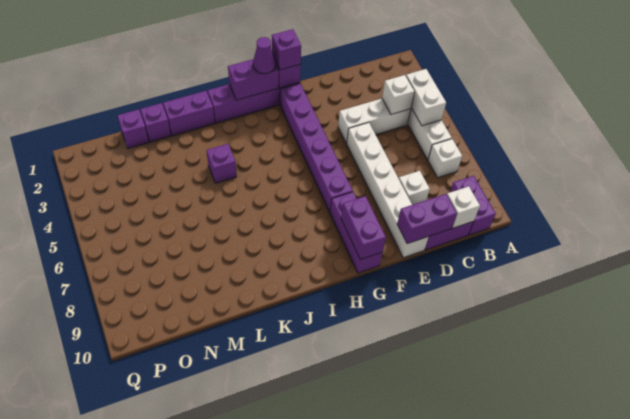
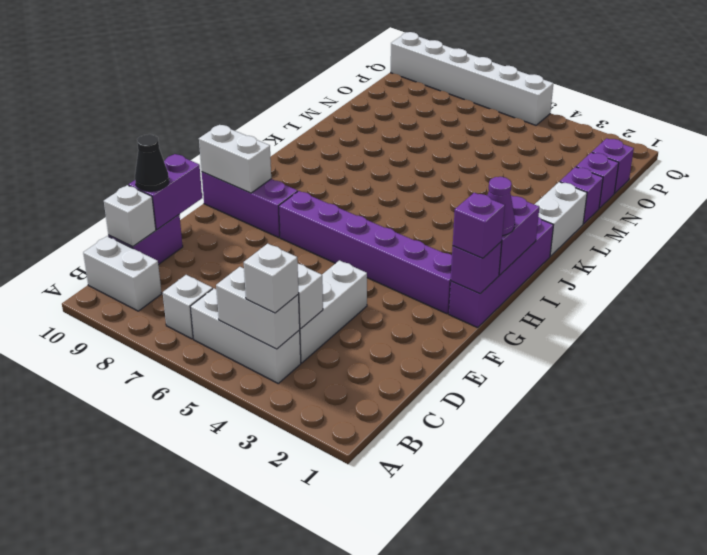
purple 1x2 brick [450,176,496,235] -> white 1x2 brick [83,236,162,311]
white 1x1 brick [399,171,430,205] -> white 1x1 brick moved to [244,244,299,313]
none -> black 1x1 cone [135,134,169,191]
white 1x6 brick [346,122,429,258] -> white 1x6 brick moved to [391,32,553,125]
purple 1x2 brick [341,196,386,259] -> white 1x2 brick [199,125,271,193]
purple 1x2 brick [163,91,215,136] -> white 1x2 brick [535,182,587,256]
purple 1x1 brick [206,144,237,183] -> purple 1x1 brick moved to [592,138,634,193]

